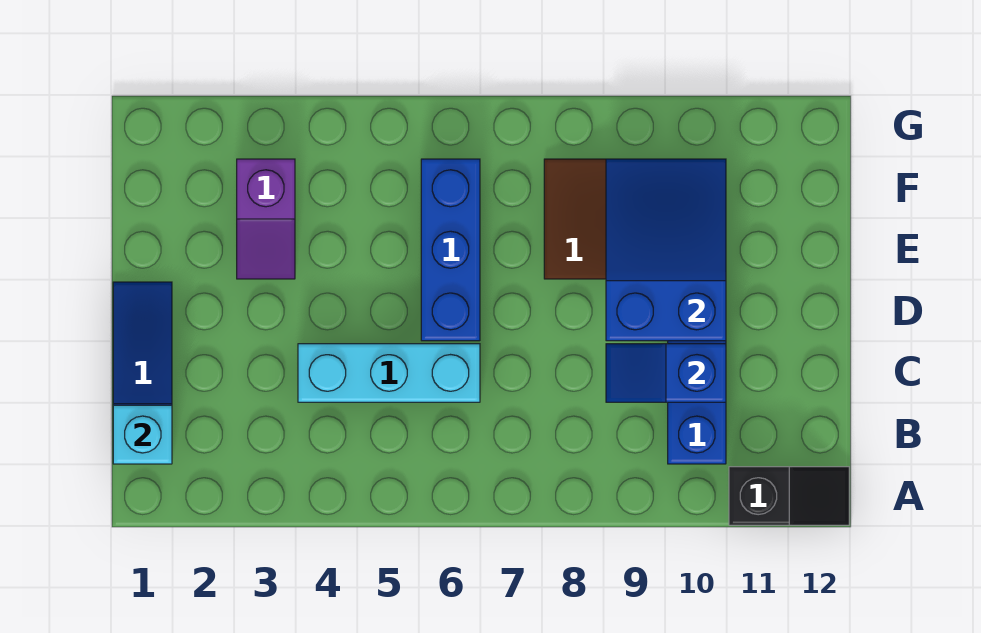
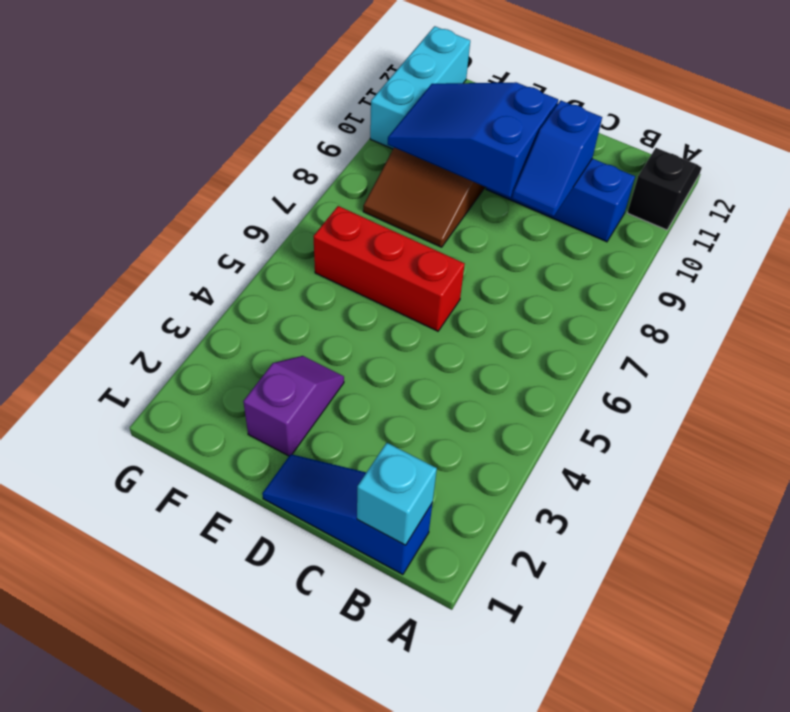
cyan 1x3 brick [298,344,480,402] -> cyan 1x3 brick moved to [370,26,470,149]
blue 1x3 brick [421,159,480,341] -> red 1x3 brick [313,206,465,331]
purple 1x2 slope [237,159,295,279] -> purple 1x2 slope turned to [243,356,344,456]

